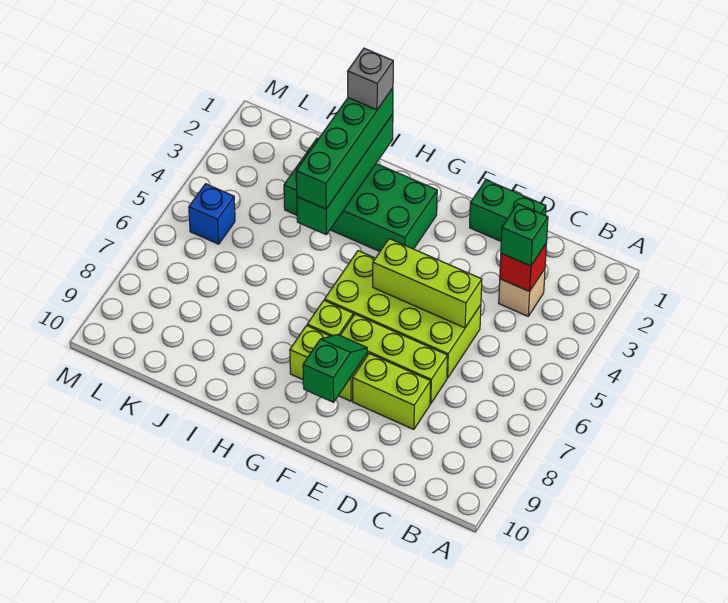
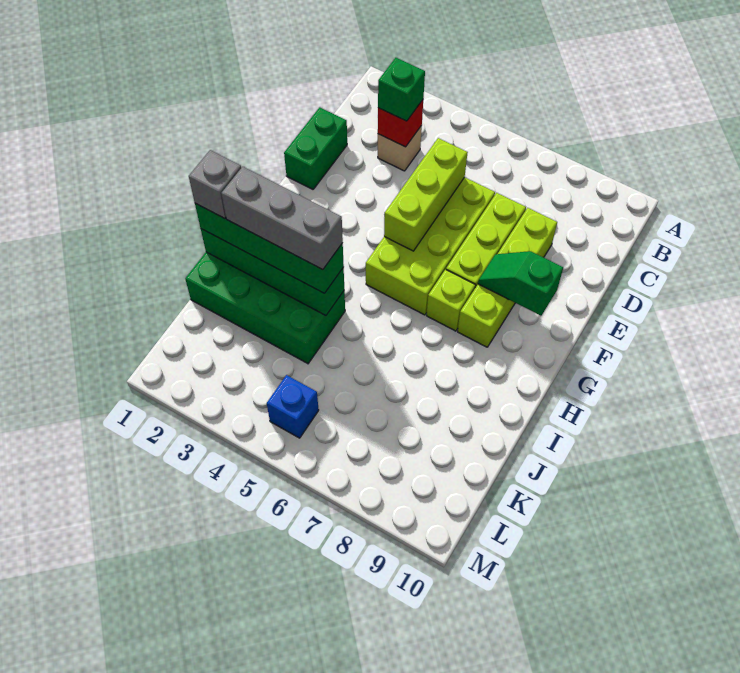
green 2x4 brick [284,138,437,252] -> green 2x4 brick turned to [185,252,345,364]
none -> grey 1x3 brick [221,167,343,270]

